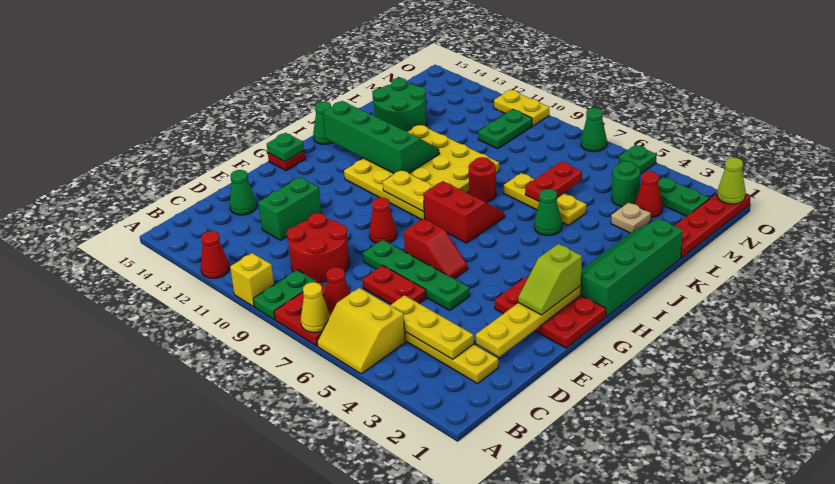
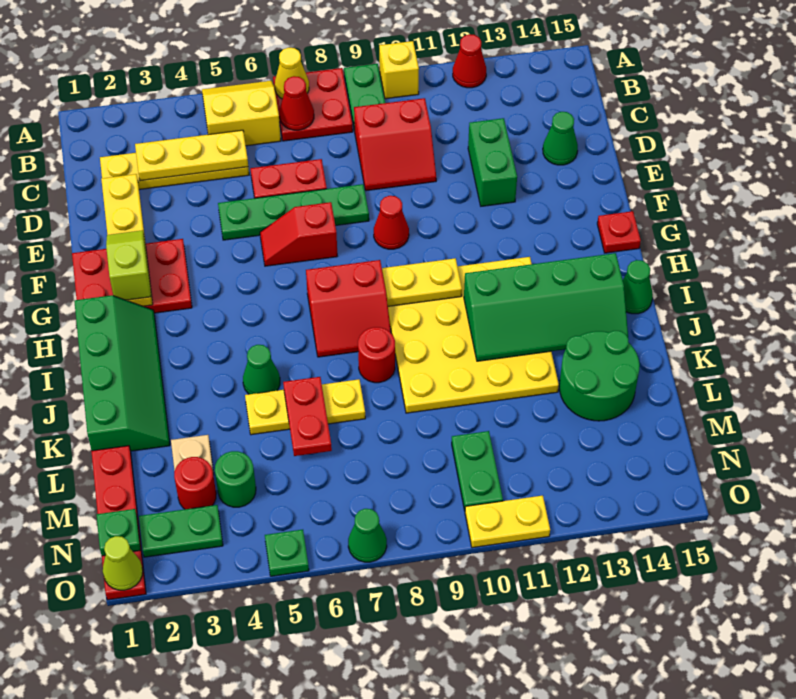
red 2x2 round brick [287,213,349,282] -> red 2x2 slope [354,98,436,191]
green 1x1 plate [267,133,304,162] -> green 1x1 plate moved to [97,509,140,556]
red 1x1 cone [635,172,663,218] -> red 1x1 round brick [174,457,216,509]

